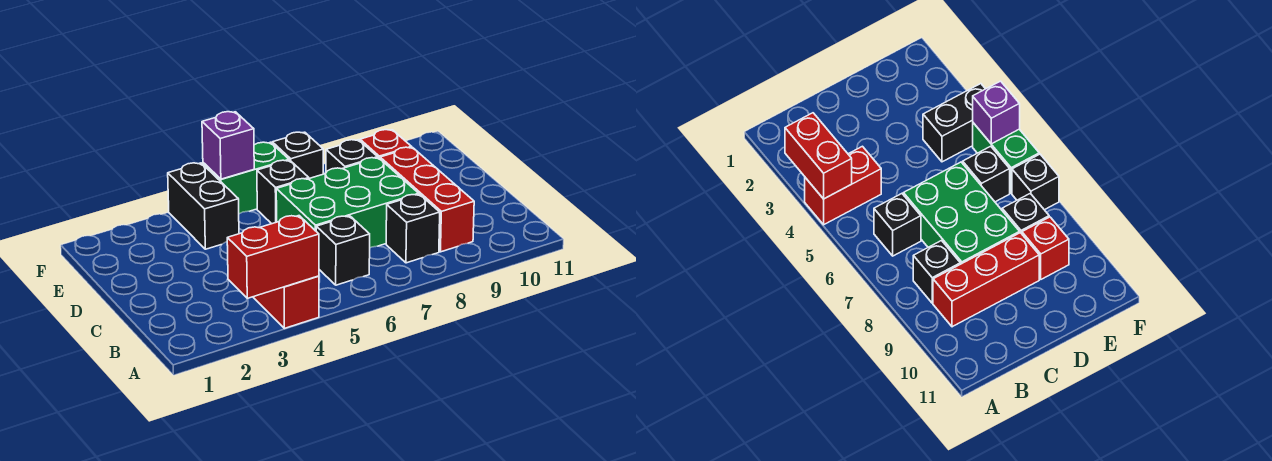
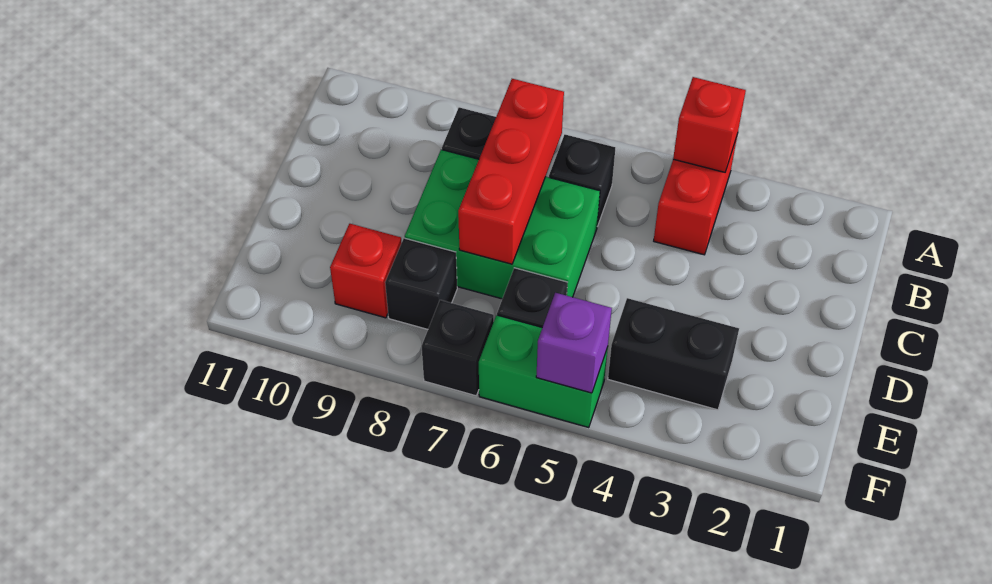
red 1x2 brick [227,216,319,299] -> red 1x1 brick [673,77,746,172]
red 1x3 brick [380,147,474,252] -> red 1x3 brick moved to [458,79,564,264]
black 1x2 brick [168,163,239,249] -> black 1x2 brick turned to [608,298,739,410]

